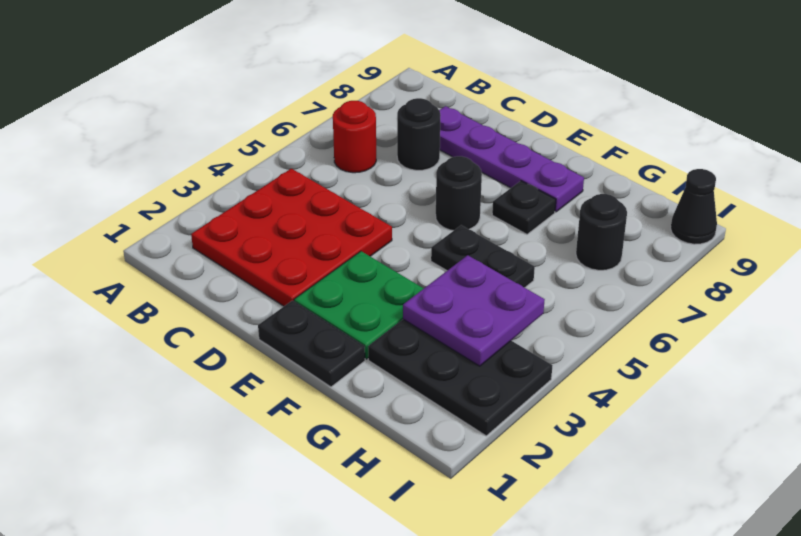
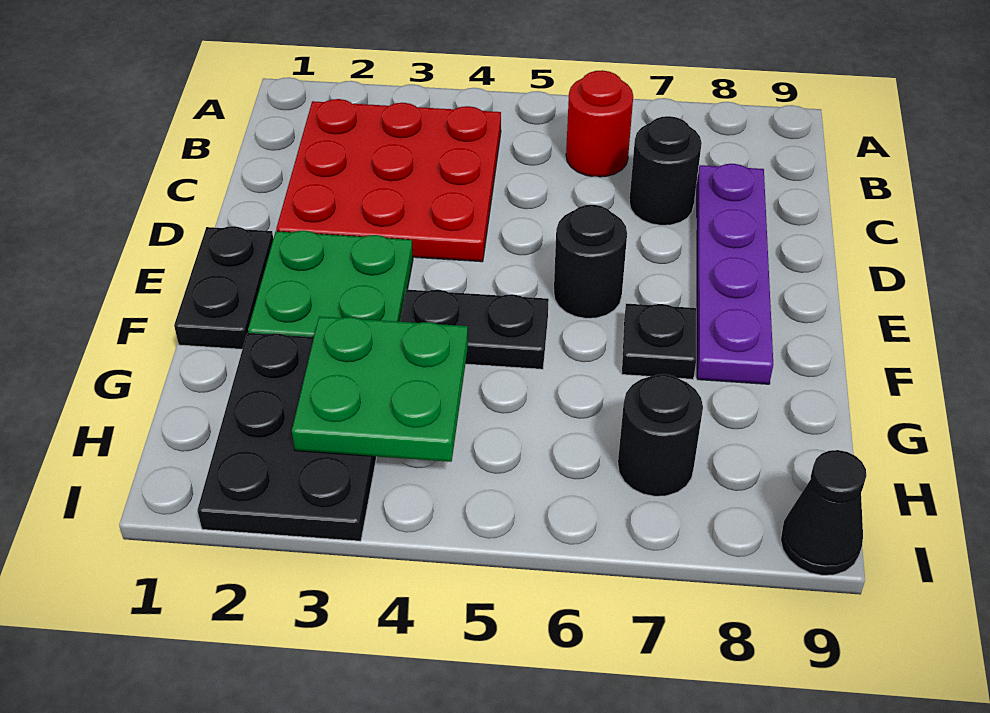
black 1x2 plate [431,225,535,288] -> black 1x2 plate turned to [400,290,549,369]
purple 2x2 plate [403,255,545,366] -> green 2x2 plate [292,316,468,462]

